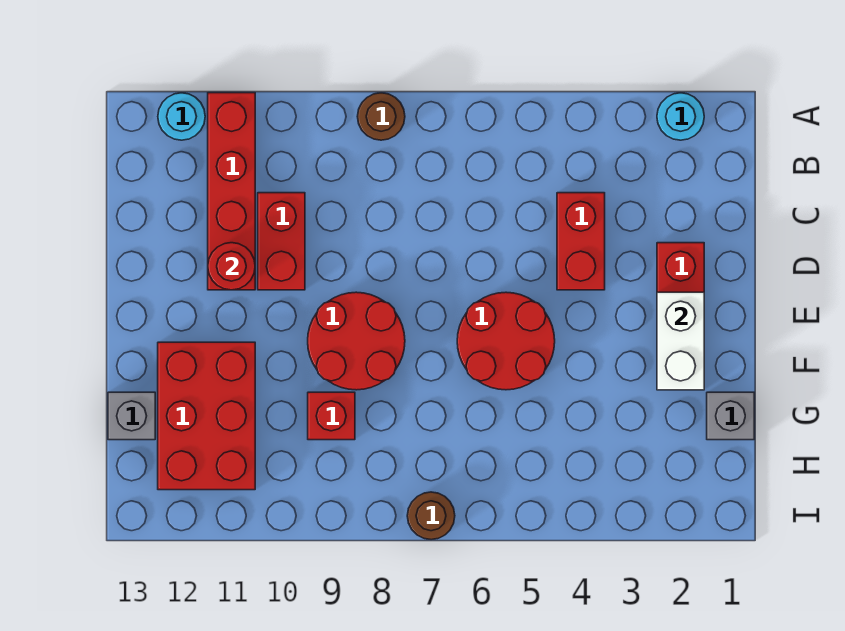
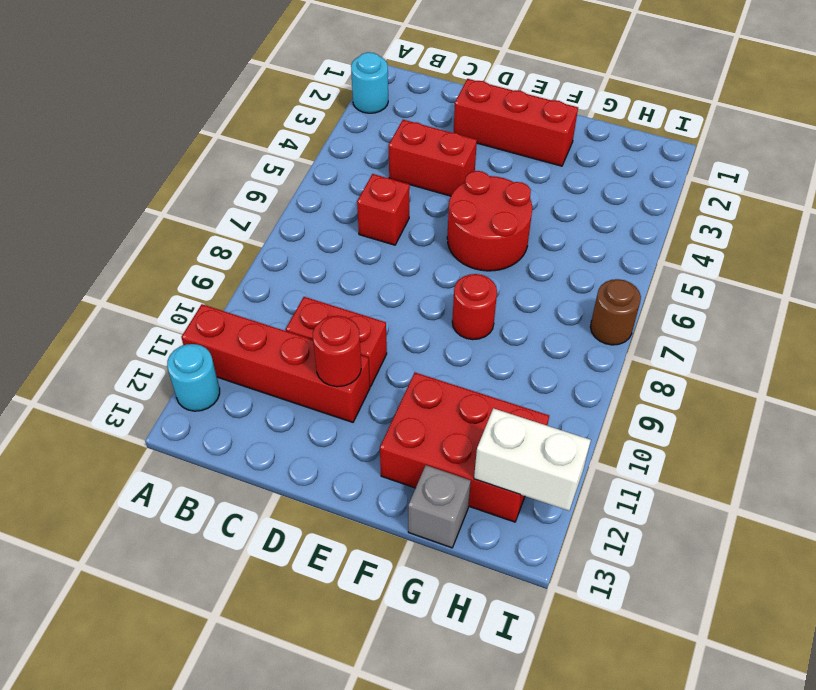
brown 1x1 round brick [357,93,405,140] -> none
white 1x2 brick [657,292,704,390] -> white 1x2 brick moved to [474,408,591,511]
red 2x2 round brick [308,292,405,390] -> red 1x1 round brick [452,274,497,340]
grey 1x1 brick [707,392,754,440] -> none
red 1x1 brick [308,392,355,440] -> red 1x1 brick moved to [357,174,410,245]

